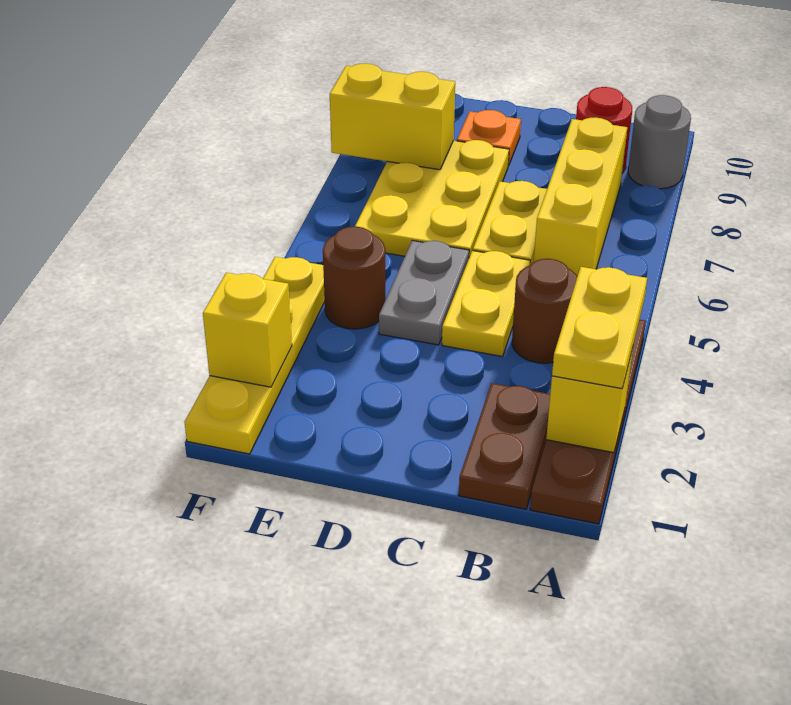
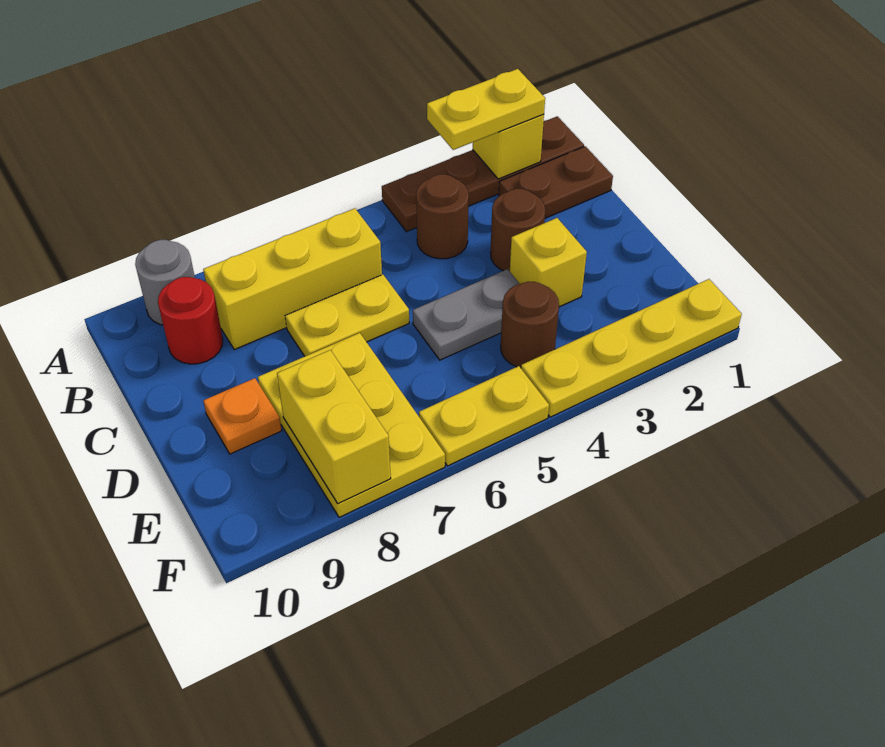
none -> brown 1x1 round brick [490,189,545,271]
yellow 1x2 plate [442,251,530,356] -> yellow 1x2 plate moved to [419,366,549,466]
yellow 2x3 plate [355,140,509,257] -> yellow 2x3 plate turned to [258,333,445,517]
yellow 1x1 brick [203,273,292,387] -> yellow 1x1 brick moved to [510,218,587,307]

